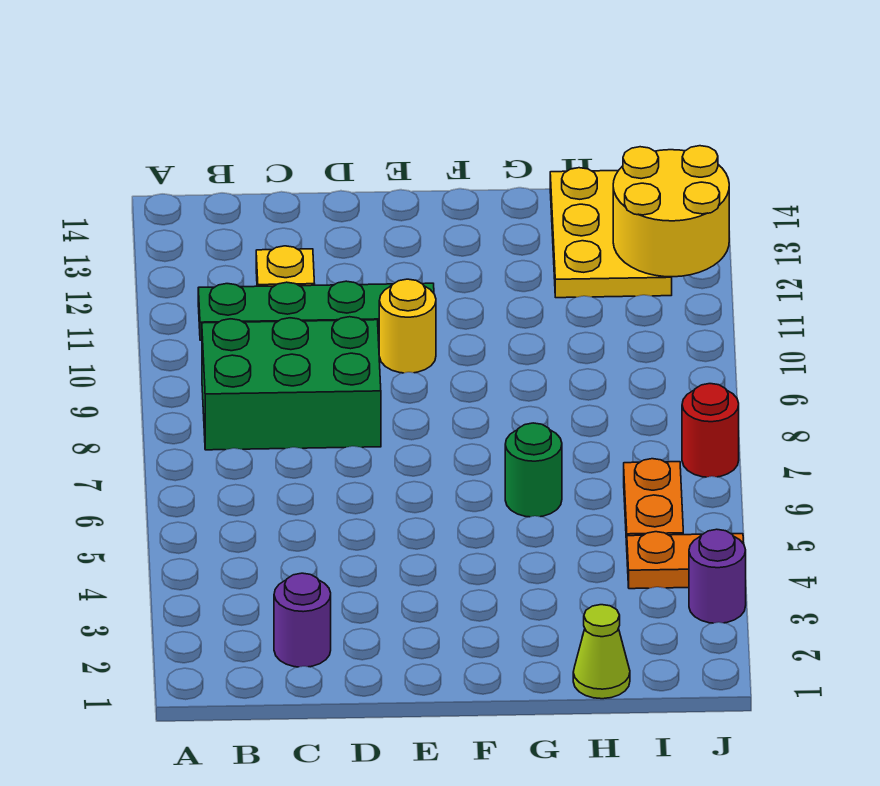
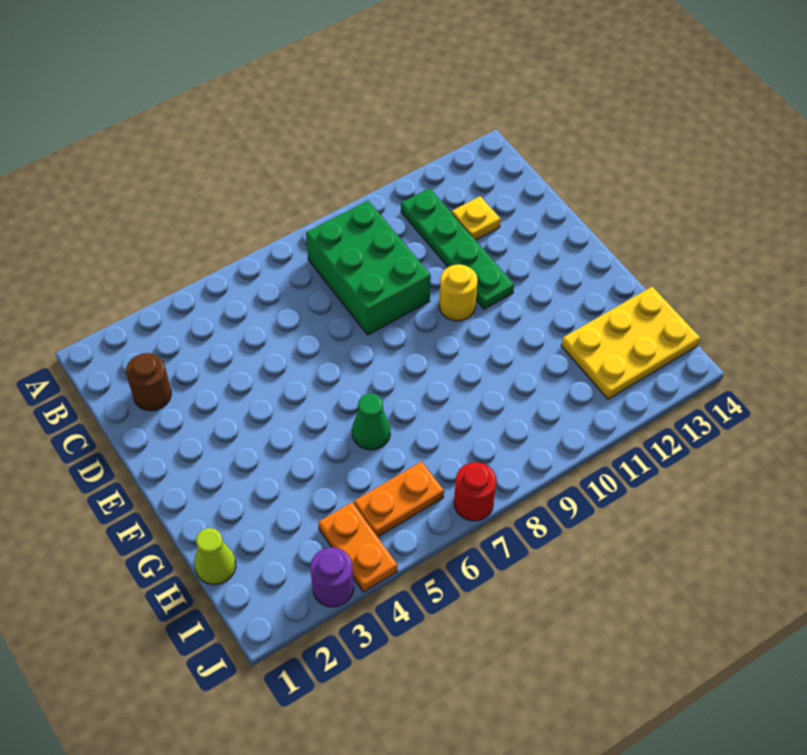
purple 1x1 round brick [274,573,331,667] -> brown 1x1 round brick [126,353,171,411]
green 1x1 round brick [505,423,562,517] -> green 1x1 cone [352,394,390,450]
yellow 2x2 round brick [613,146,729,277] -> none

